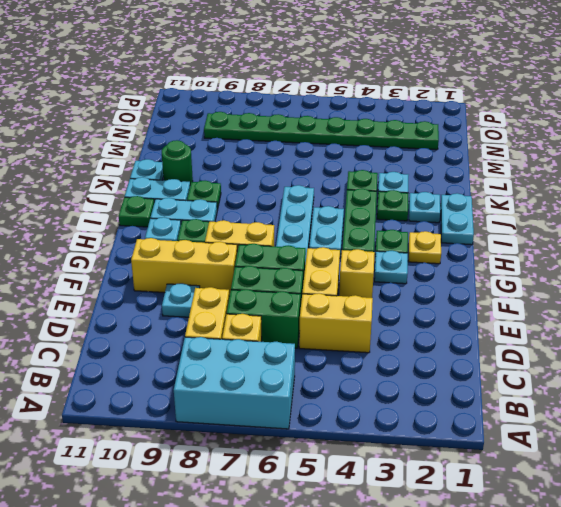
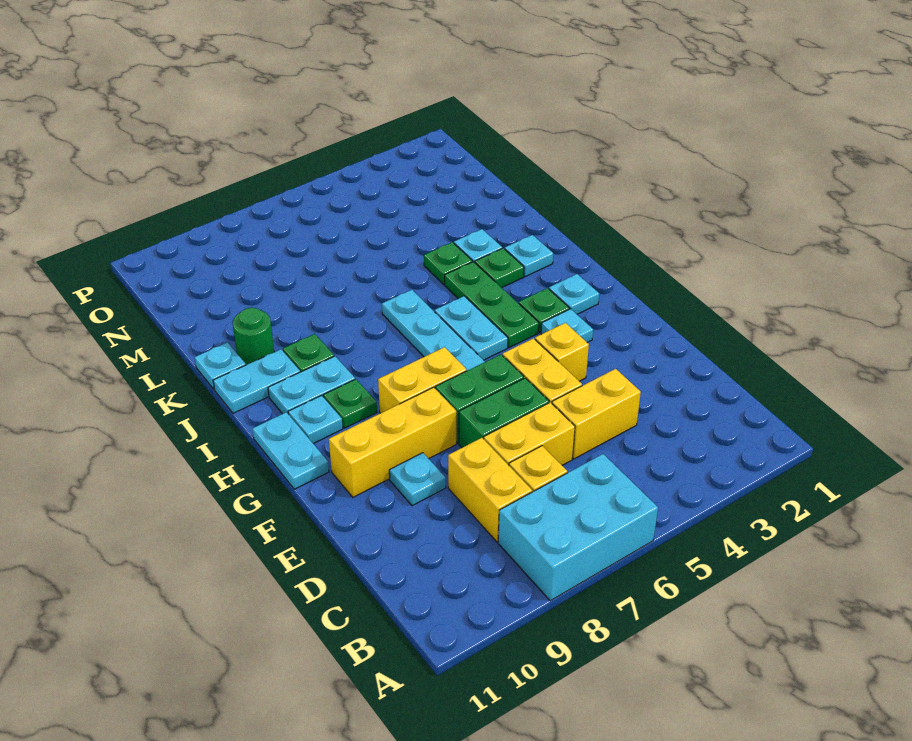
green 1x2 brick [227,289,301,348] -> yellow 1x2 brick [484,402,575,465]
yellow 1x1 plate [408,231,441,264] -> cyan 1x1 plate [549,274,599,314]
cyan 1x2 plate [440,193,474,245] -> cyan 1x2 plate moved to [252,412,329,489]
green 1x1 plate [119,196,154,227] -> none
green 1x8 plate [204,112,439,150] -> none

